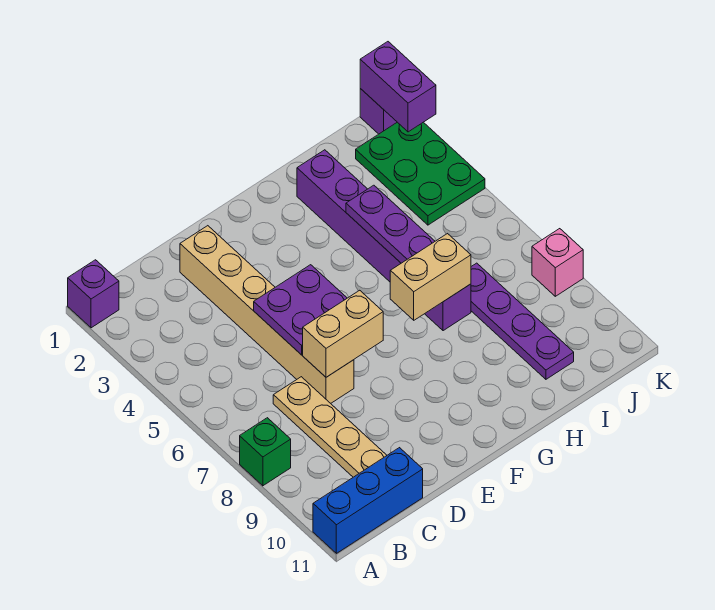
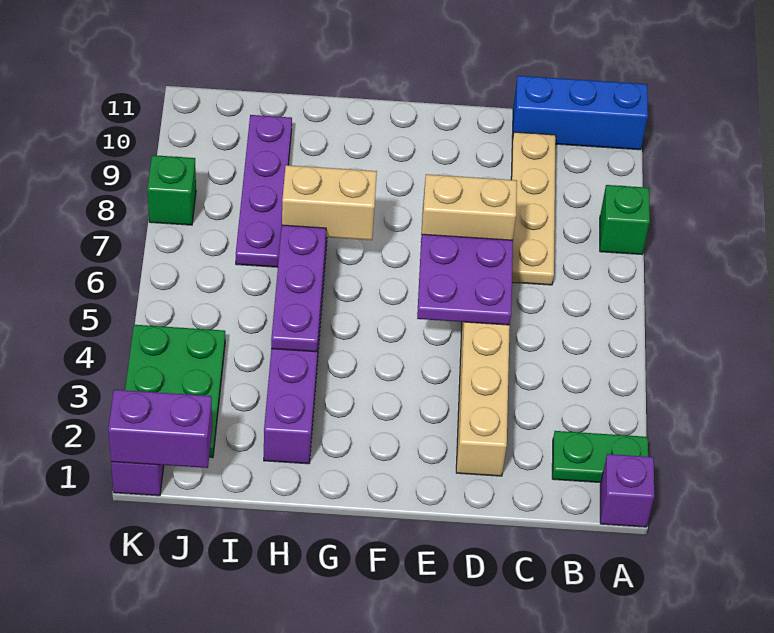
none -> green 1x2 plate [552,431,648,483]
purple 1x2 brick [360,42,436,132] -> purple 1x2 brick turned to [108,390,212,468]
pink 1x1 brick [532,229,583,296] -> green 1x1 brick [147,155,196,225]

